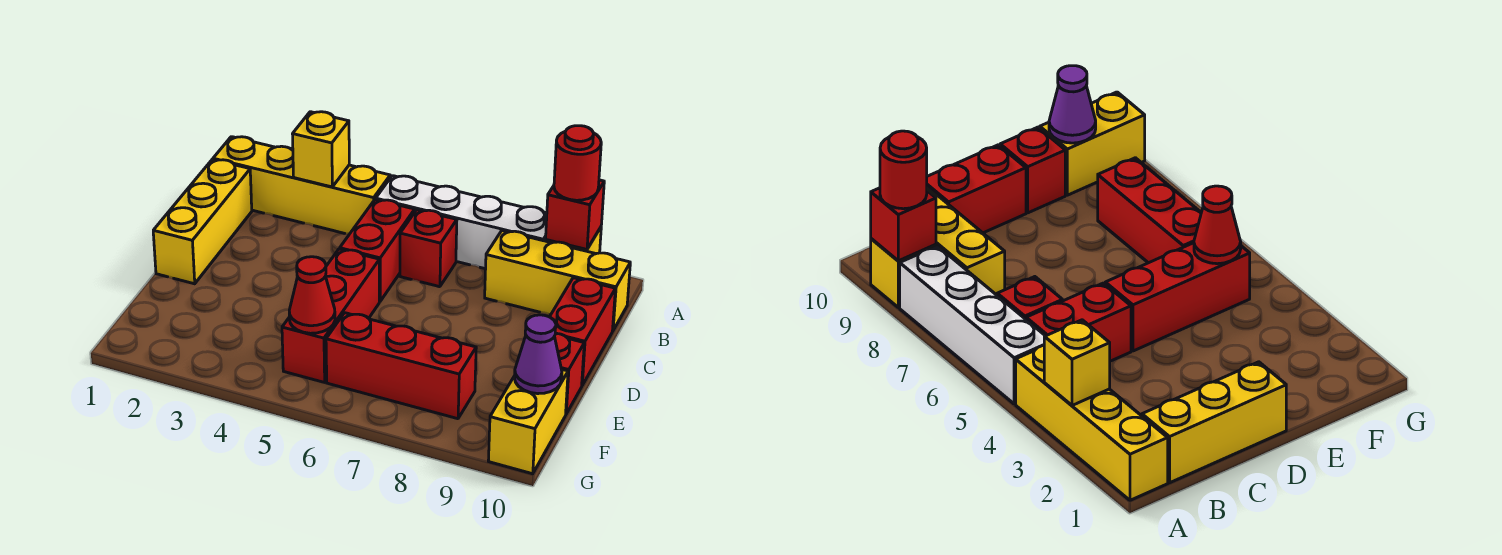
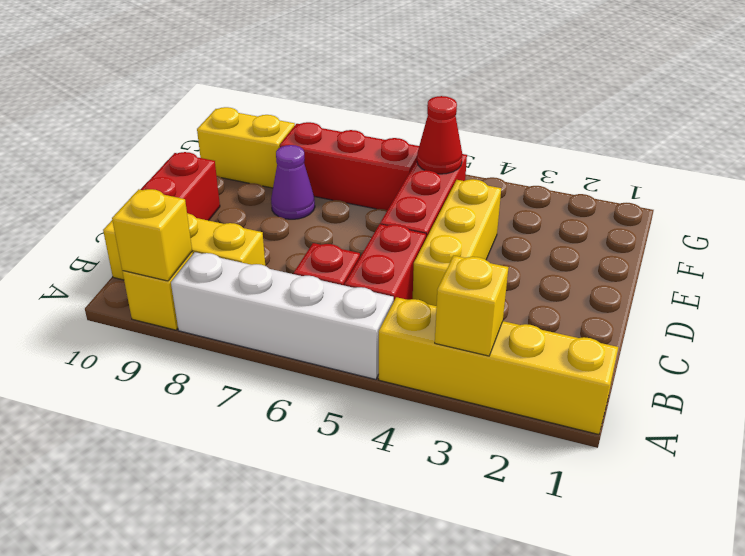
red 1x1 brick [546,180,604,249] -> yellow 1x1 brick [112,189,192,281]
red 1x1 round brick [554,126,601,200] -> none
yellow 1x3 brick [153,159,252,284] -> yellow 1x3 brick moved to [413,179,501,306]
red 1x1 brick [554,333,584,414] -> none
yellow 1x2 brick [488,370,568,474] -> yellow 1x2 brick turned to [197,107,295,188]
purple 1x1 cone [515,315,562,394] -> purple 1x1 cone moved to [271,145,315,219]

